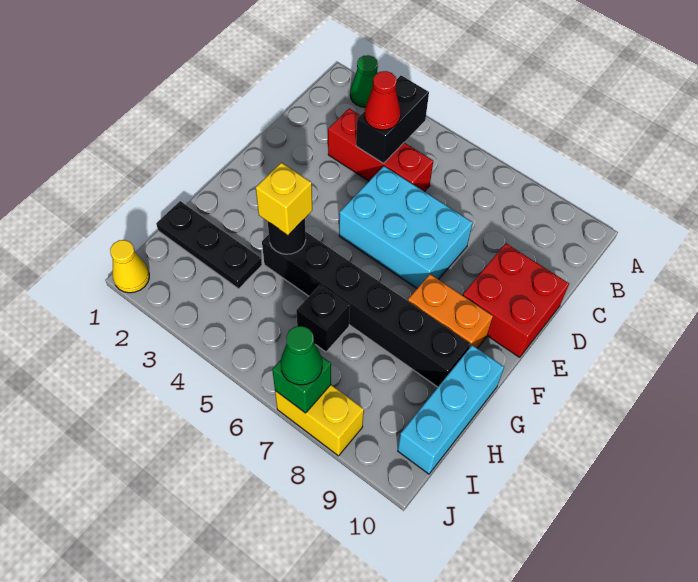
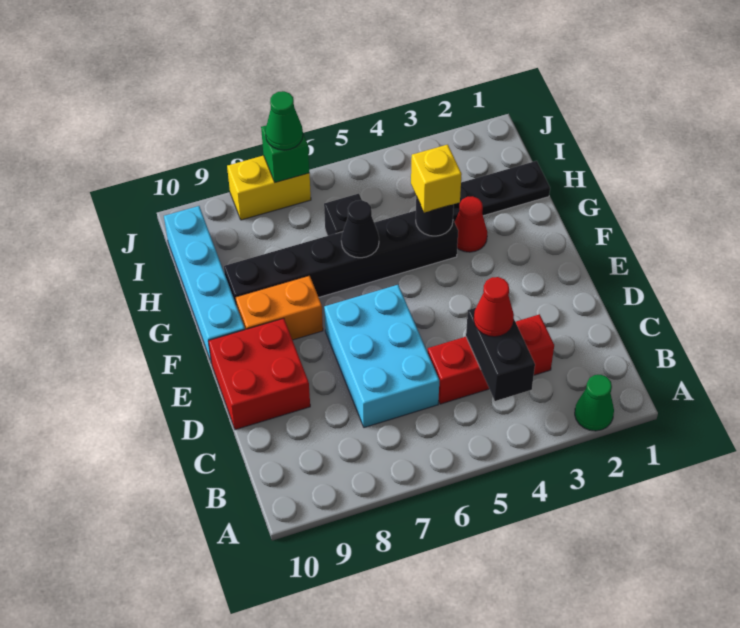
cyan 2x3 brick [339,166,473,288] -> cyan 2x3 brick turned to [324,285,439,428]
none -> red 1x1 cone [455,196,487,252]
none -> black 1x1 cone [341,200,379,258]
cyan 1x3 brick [398,345,504,474] -> cyan 1x4 brick [164,206,245,364]
yellow 1x1 cone [110,240,149,293] -> none

